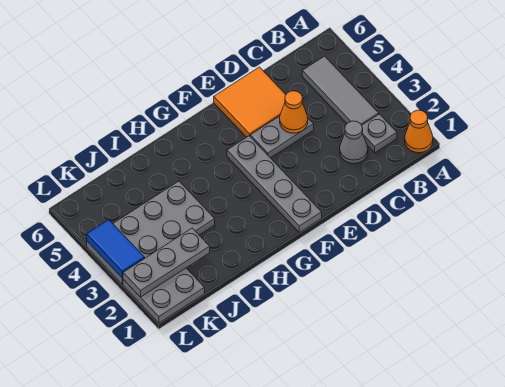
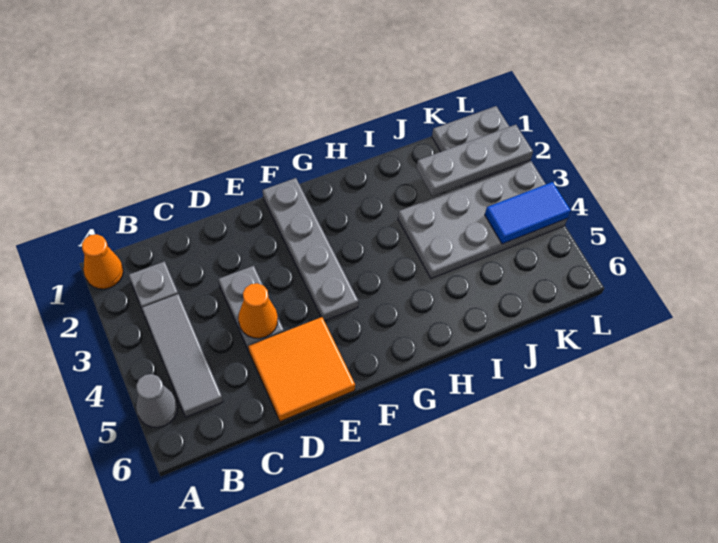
grey 1x1 cone [340,121,368,164] -> grey 1x1 cone moved to [136,374,178,427]
grey 1x2 plate [250,116,314,158] -> grey 1x2 plate turned to [218,266,284,351]
blue 1x2 tile [87,220,145,278] -> blue 1x2 tile turned to [485,182,571,244]

